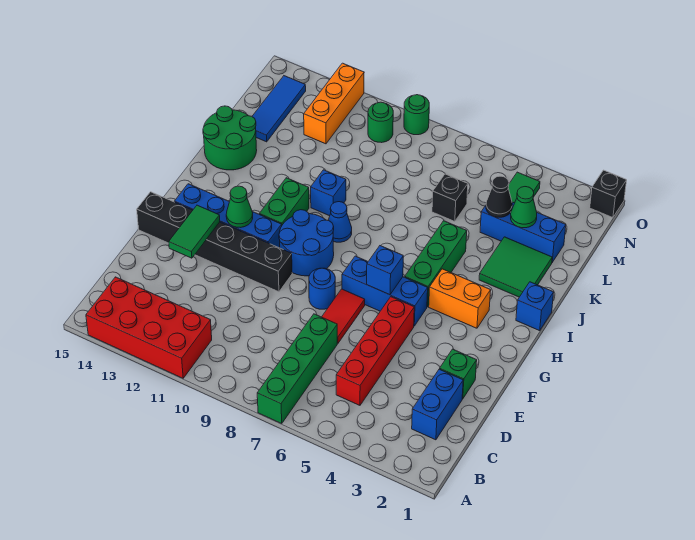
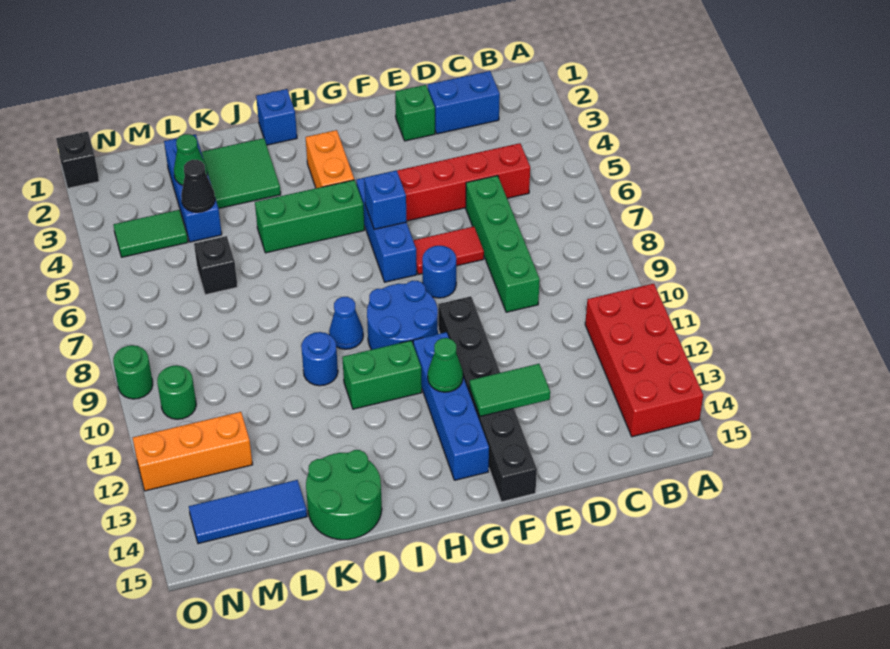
green 1x4 brick [257,314,337,423] -> green 1x4 brick turned to [466,176,540,312]
blue 1x1 brick [311,170,346,216] -> blue 1x1 round brick [301,332,338,386]

